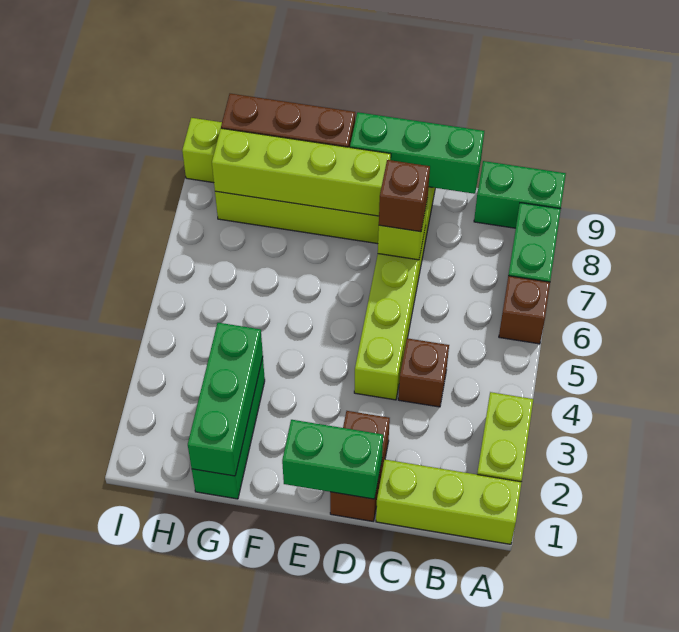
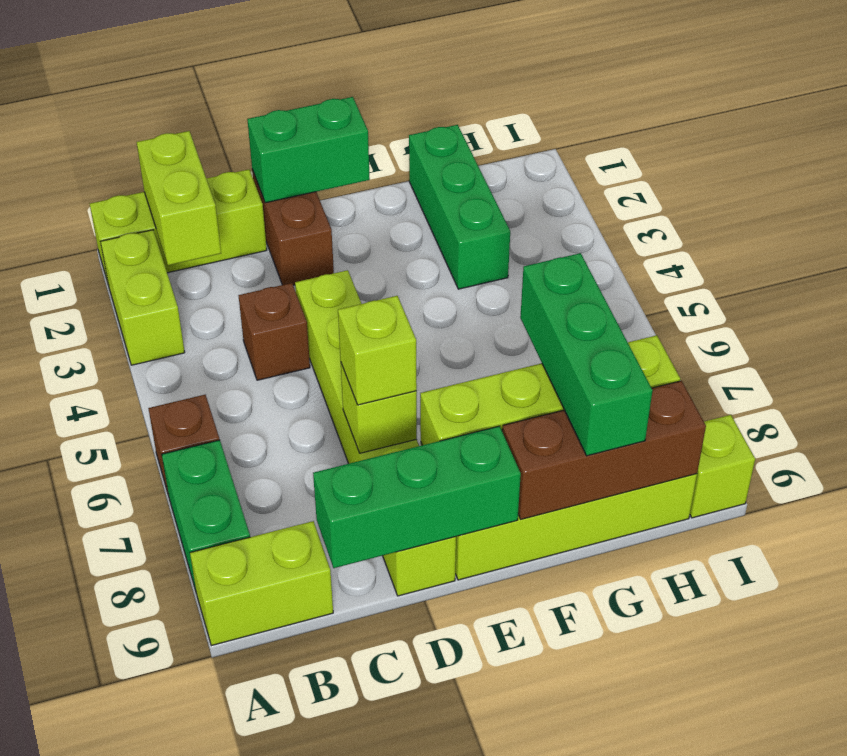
green 1x2 brick [474,161,566,228] -> lime 1x2 brick [190,521,333,646]
none -> lime 1x2 brick [137,131,221,265]
brown 1x1 brick [379,160,430,232] -> lime 1x1 brick [338,296,417,405]
green 1x3 brick [188,323,263,476] -> green 1x3 brick moved to [520,253,653,456]

